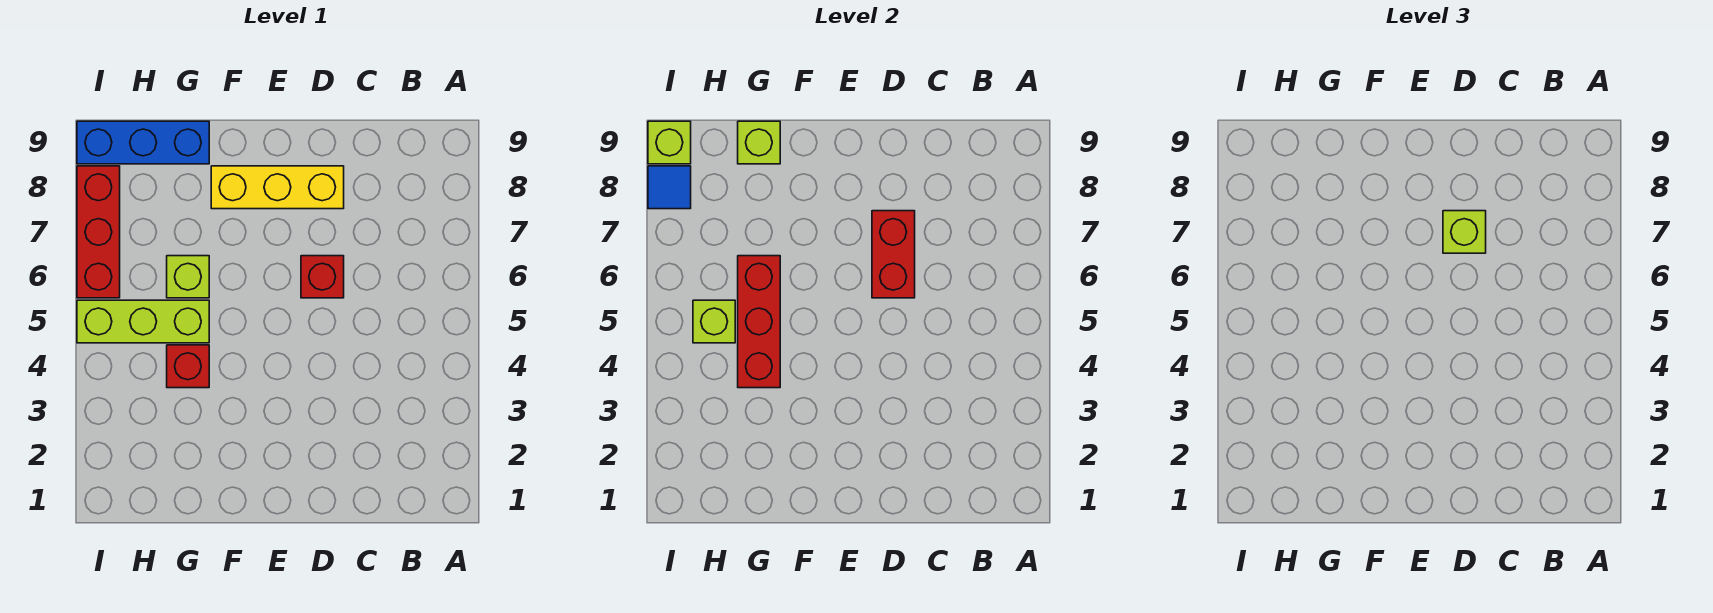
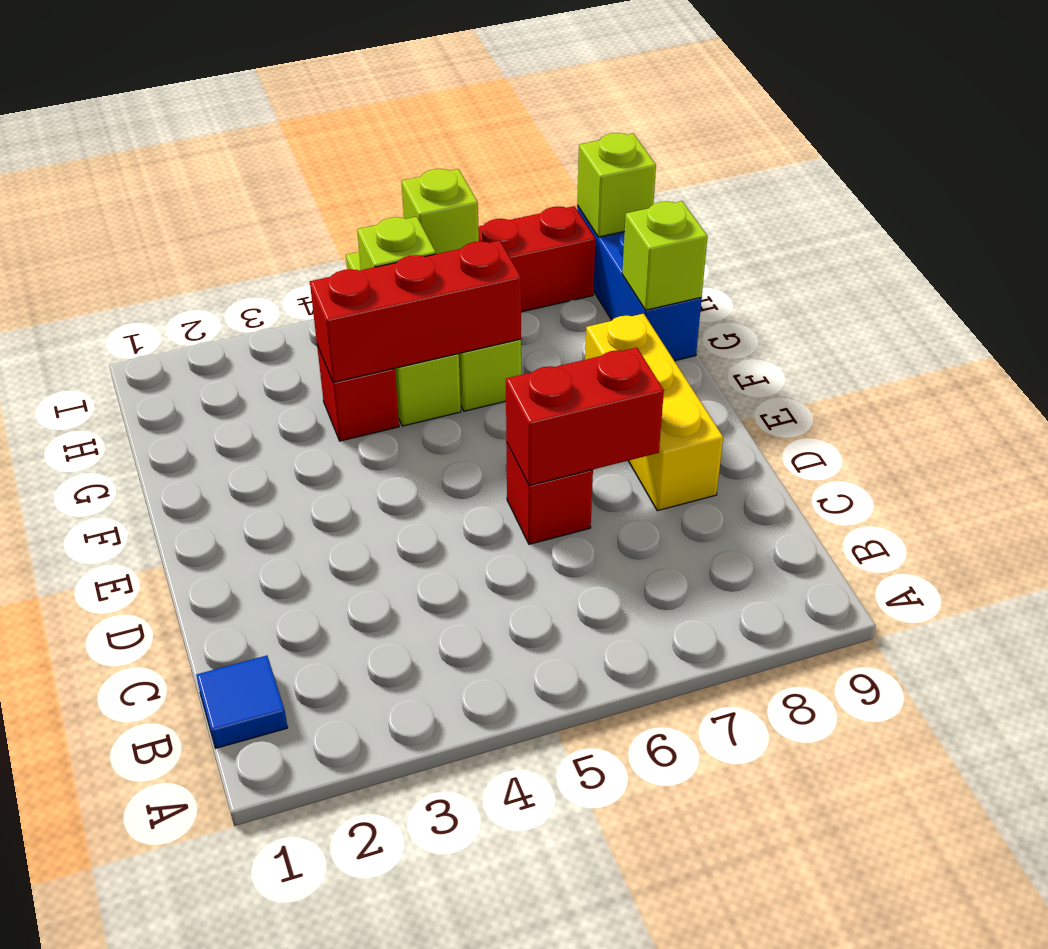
lime 1x1 brick [1443,211,1486,253] -> lime 1x1 brick moved to [401,169,479,254]
blue 1x1 tile [648,166,691,209] -> blue 1x1 tile moved to [196,656,288,748]

